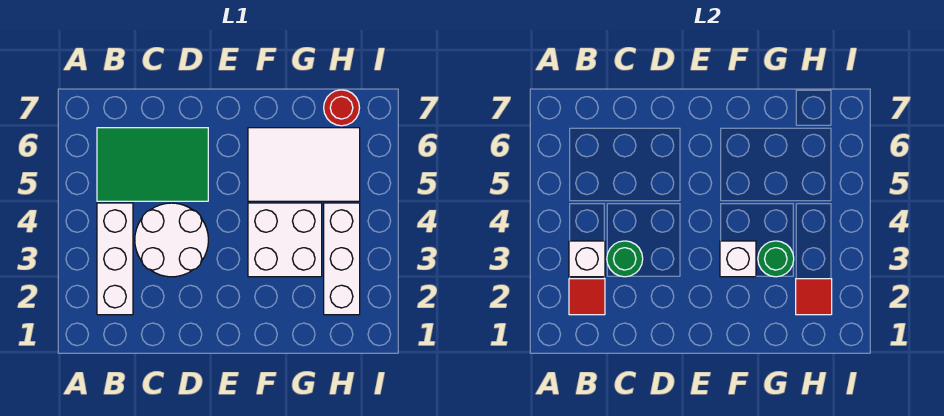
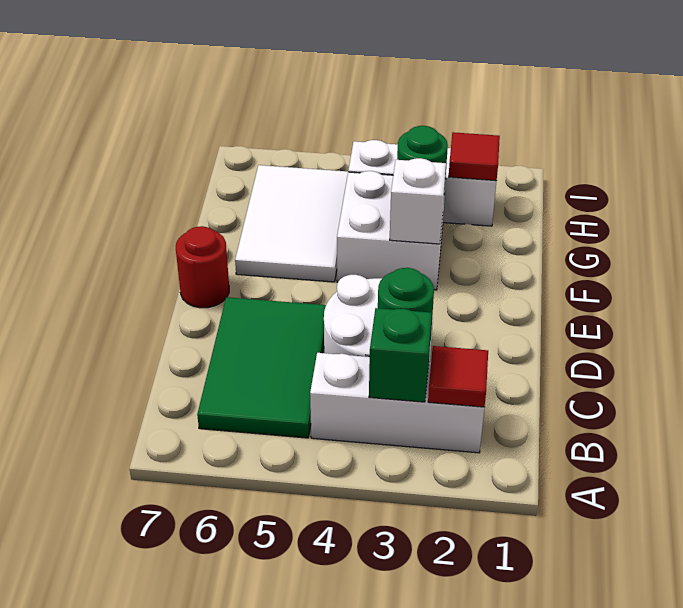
white 1x1 brick [569,241,605,277] -> green 1x1 brick [369,308,432,402]
red 1x1 round brick [324,90,359,126] -> red 1x1 round brick moved to [176,226,229,308]

